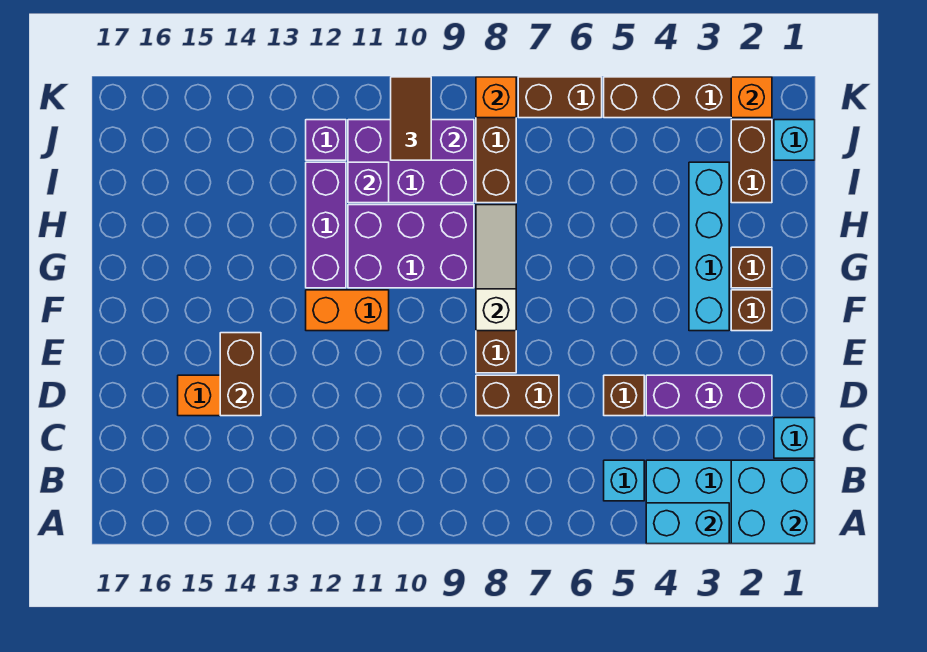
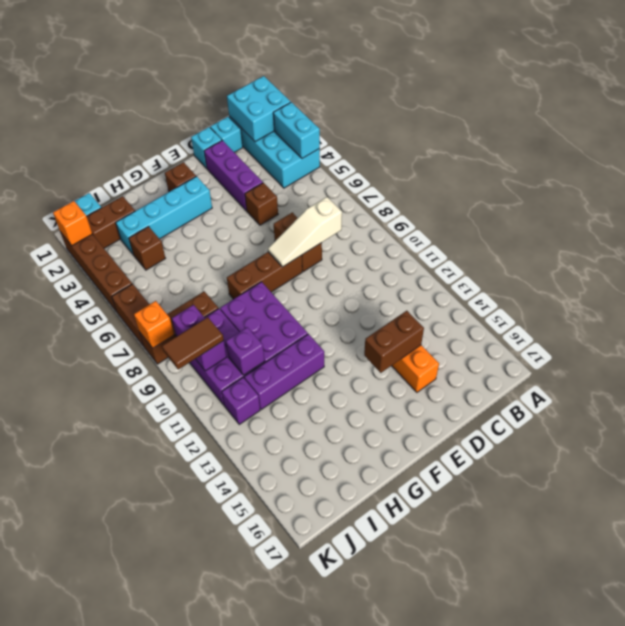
cyan 1x1 brick [604,460,644,501] -> cyan 1x1 brick moved to [191,127,222,168]
white 1x3 slope [476,205,516,331] -> white 1x3 slope moved to [268,197,342,267]
orange 1x2 brick [306,290,389,331] -> none
brown 1x1 brick [731,247,772,288] -> brown 1x1 brick moved to [129,226,166,270]

